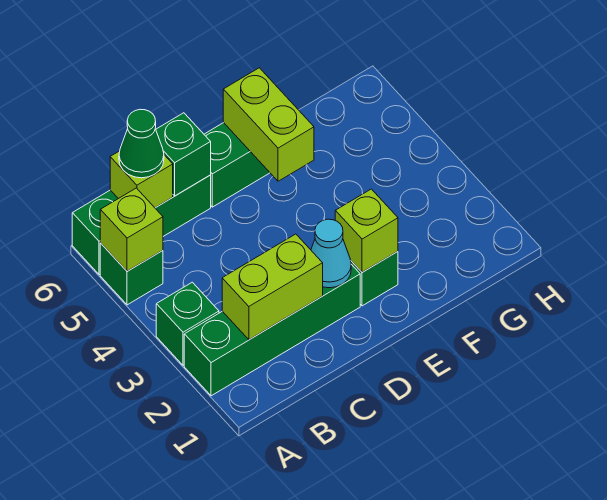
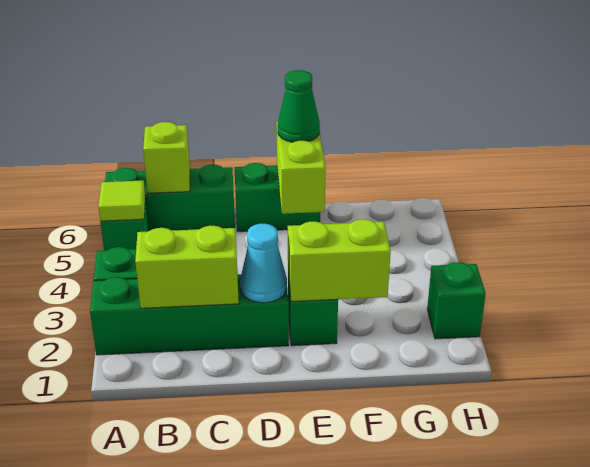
lime 1x1 brick [100,188,163,271] -> lime 1x1 tile [98,180,145,221]
green 1x1 cone [119,109,164,178] -> green 1x1 cone moved to [278,70,320,142]
green 1x1 brick [156,113,211,196] -> green 1x1 brick moved to [427,262,486,339]
lime 1x1 brick [335,189,398,272] -> lime 1x2 brick [288,219,391,302]

